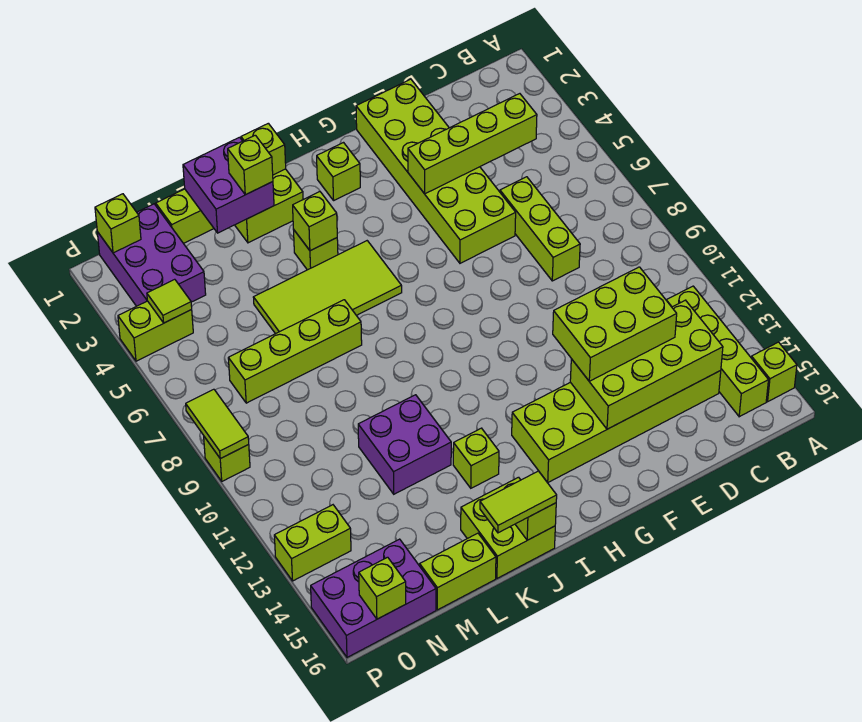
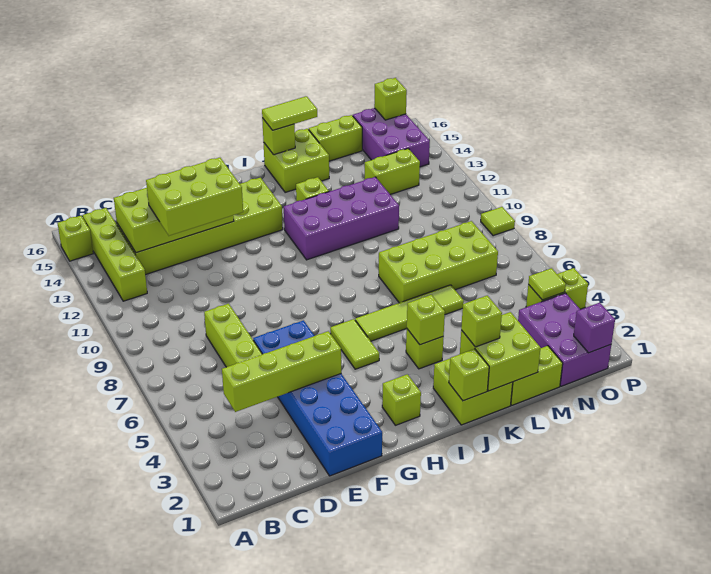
lime 2x6 brick [356,79,516,263] -> blue 2x6 brick [253,320,382,476]
lime 2x4 tile [253,241,402,334] -> lime 1x4 tile [355,285,464,341]
purple 2x2 brick [183,137,274,233] -> lime 2x2 brick [460,312,541,391]
lime 1x4 brick [228,300,362,403] -> lime 2x4 brick [379,221,498,303]
purple 2x2 brick [358,395,451,494] -> purple 2x4 brick [284,177,399,260]
purple 2x3 brick [311,539,436,657] -> purple 2x3 brick turned to [353,108,430,167]
lime 1x1 brick [95,194,141,253] -> purple 1x1 brick [574,303,615,353]
lime 1x2 brick [274,505,351,581] -> lime 1x2 brick moved to [365,149,420,194]
lime 1x2 tile [186,389,249,459] -> lime 1x2 tile moved to [330,319,379,369]
lime 1x1 brick [204,437,250,481] -> lime 1x1 tile [481,207,515,236]

